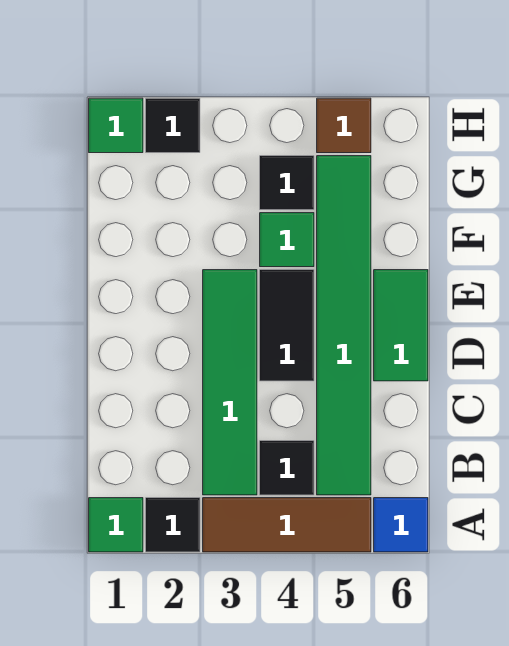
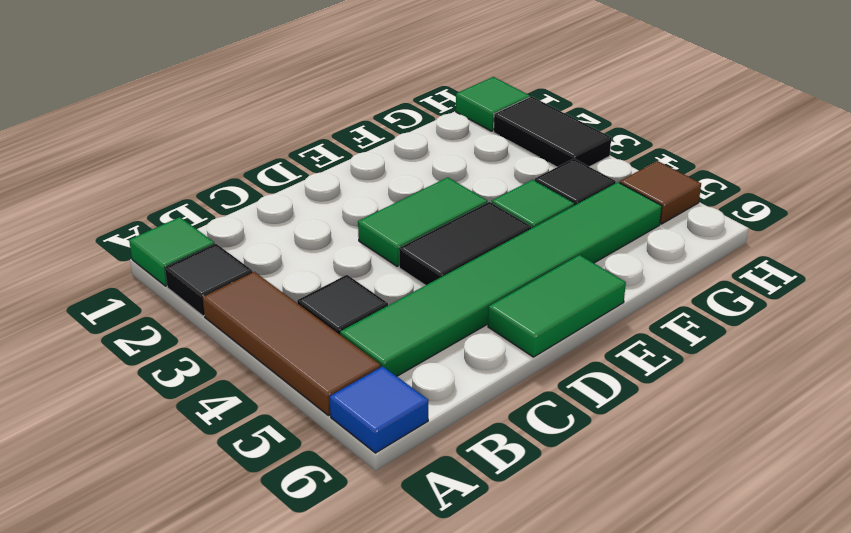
green 1x4 tile [203,270,257,495] -> green 1x2 tile [358,177,487,267]
black 1x1 tile [146,98,200,153] -> black 1x2 tile [494,96,611,167]

